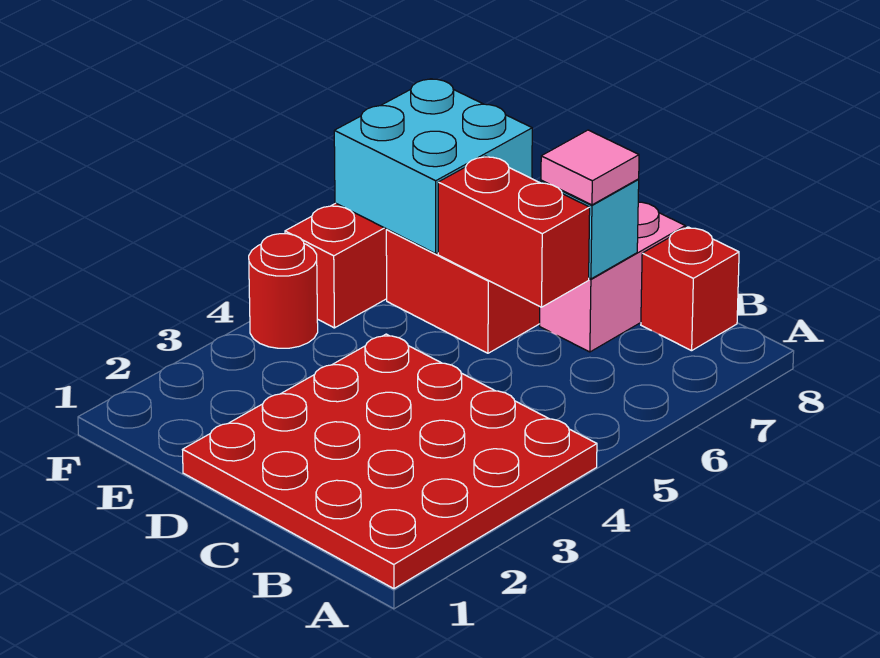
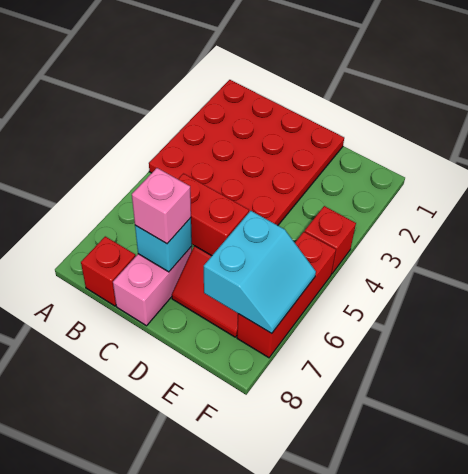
pink 1x1 tile [541,130,639,205] -> pink 1x1 brick [132,168,191,244]
cyan 2x2 brick [334,79,532,254] -> cyan 2x2 slope [204,211,316,333]
red 1x1 round brick [249,234,318,348] -> red 1x1 brick [305,206,356,274]

